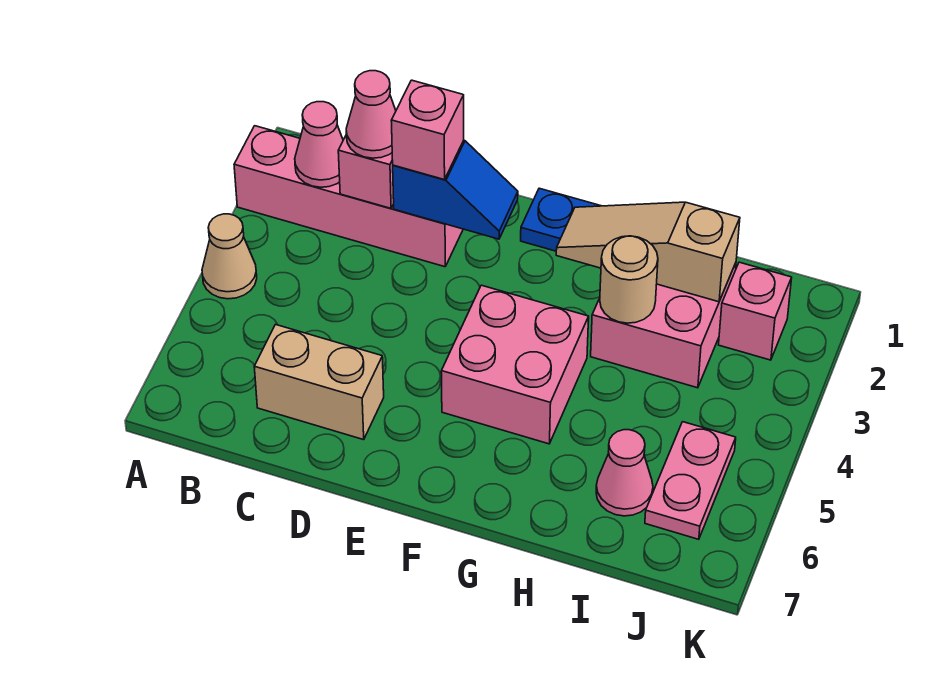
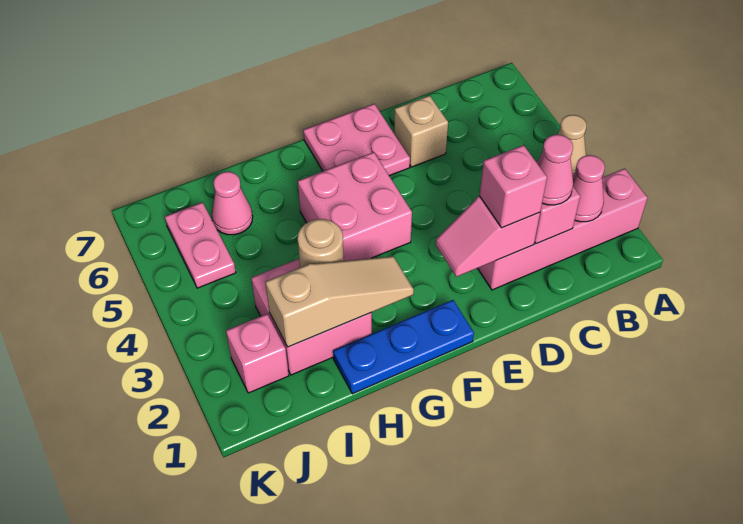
tan 1x2 brick [254,325,384,440] -> tan 1x1 brick [394,96,448,167]
blue 1x2 slope [393,140,518,239] -> pink 1x2 slope [436,196,540,277]
none -> pink 2x2 plate [303,104,410,176]

